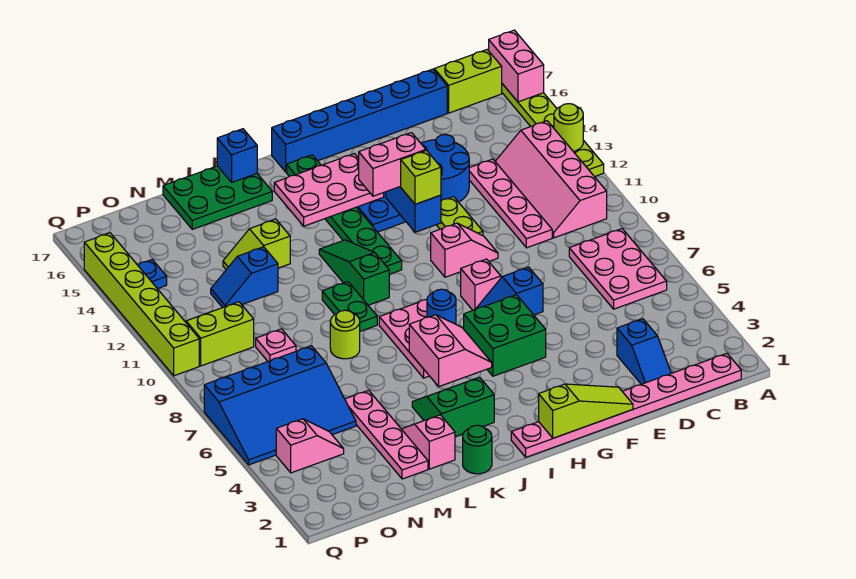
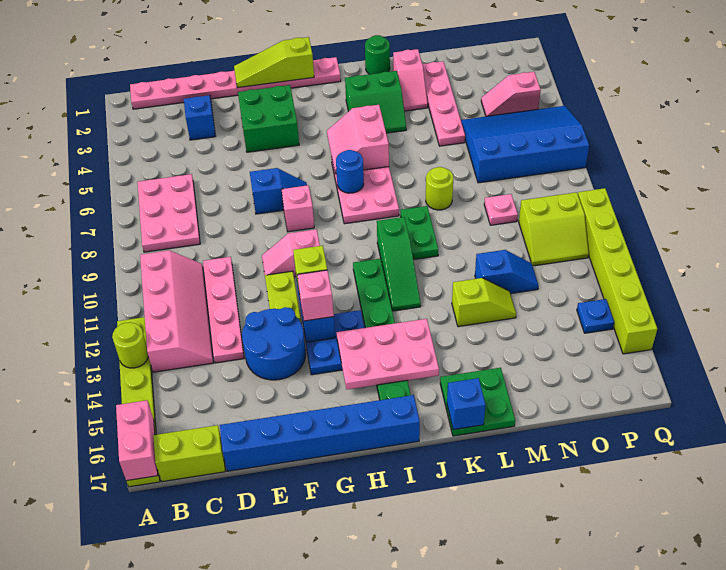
green 2x2 brick [464,295,546,376] -> green 2x2 brick moved to [238,85,299,152]
pink 1x2 brick [359,133,426,196] -> pink 1x1 brick [297,270,334,321]
green 2x3 plate [163,166,272,229] -> green 2x2 plate [440,368,515,436]

